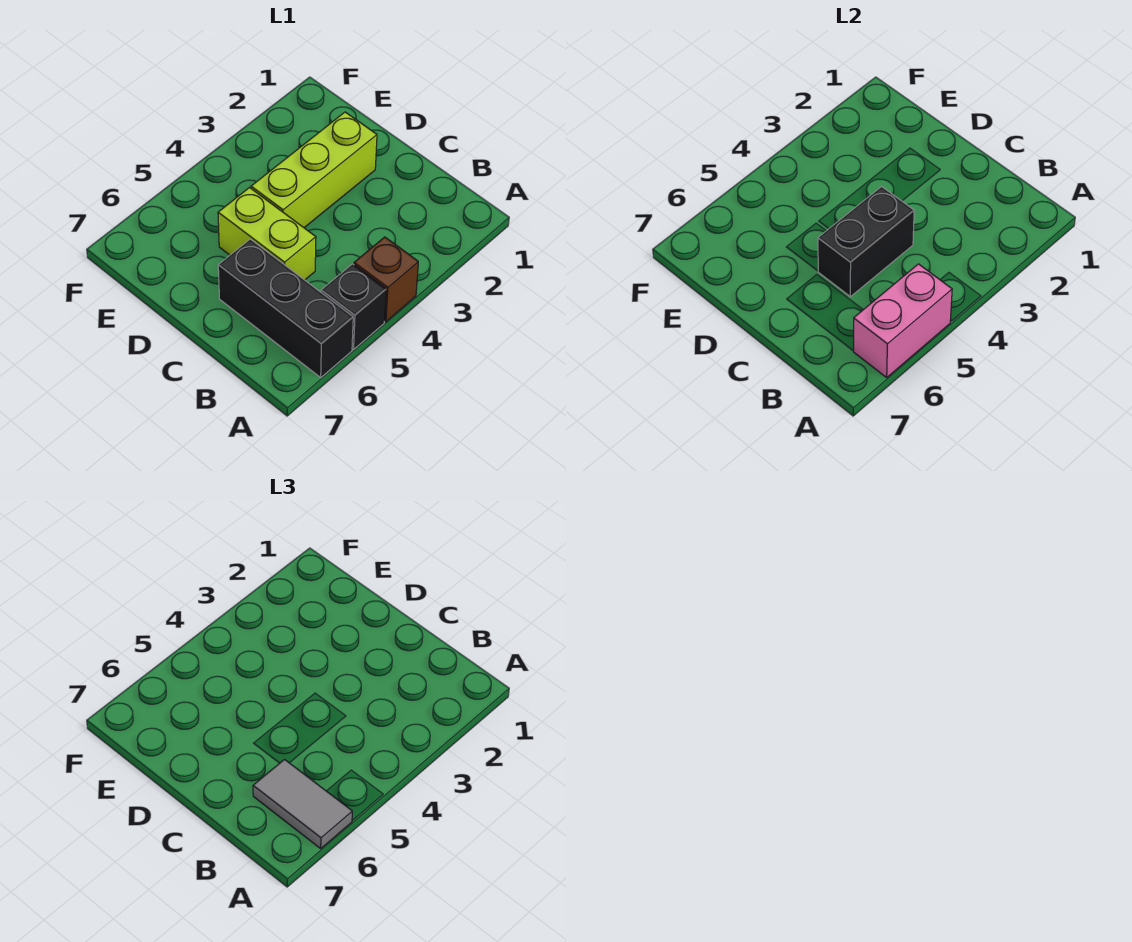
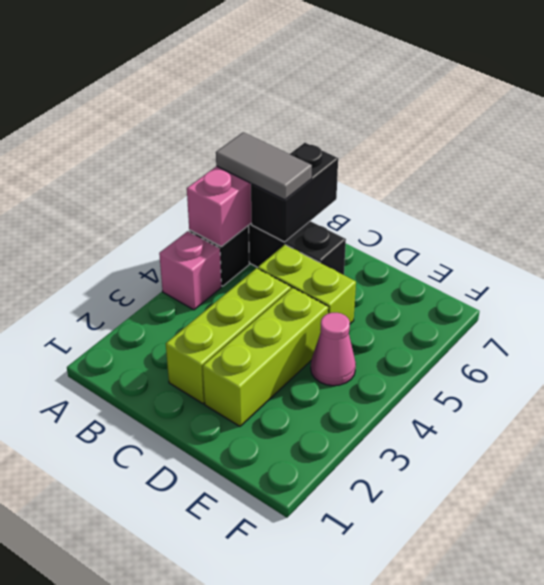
brown 1x1 brick [354,237,418,322] -> pink 1x1 brick [159,231,221,310]
none -> lime 1x3 brick [166,268,291,404]
black 1x2 brick [818,187,914,297] -> black 1x2 brick moved to [251,143,338,242]
none -> pink 1x1 cone [311,313,356,386]

